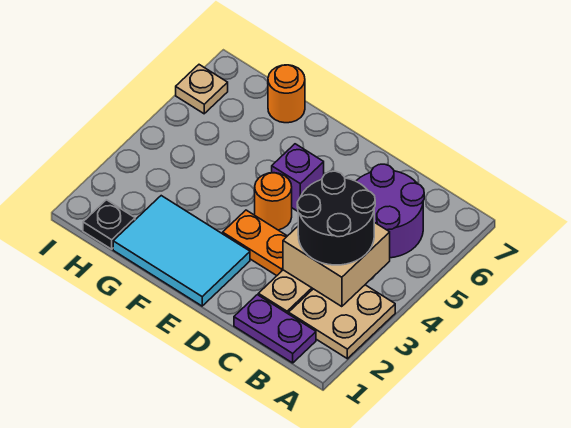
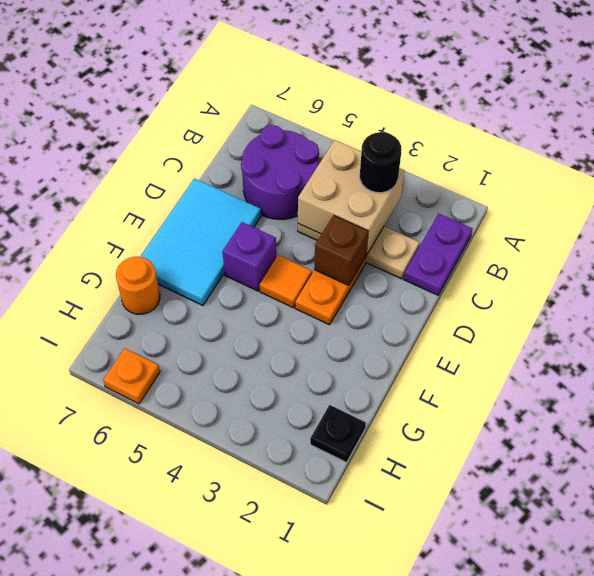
tan 2x2 plate [289,285,395,359] -> none
black 2x2 round brick [297,171,375,265] -> black 1x1 round brick [360,132,401,193]
none -> brown 1x1 brick [314,215,368,285]
cyan 2x3 tile [113,196,250,306] -> cyan 2x3 tile moved to [140,179,261,306]
orange 1x1 round brick [255,173,292,230] -> orange 1x1 tile [260,255,312,308]
tan 1x1 plate [176,65,228,114] -> orange 1x1 plate [103,348,160,404]

